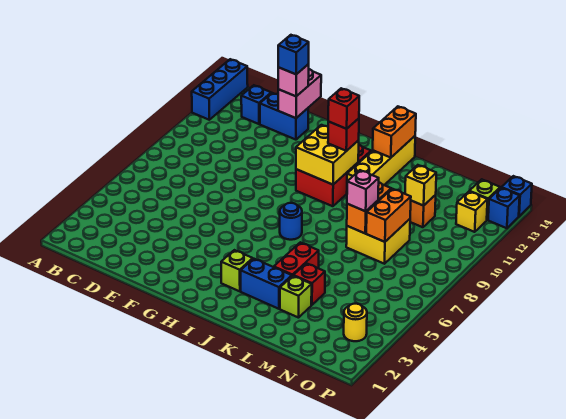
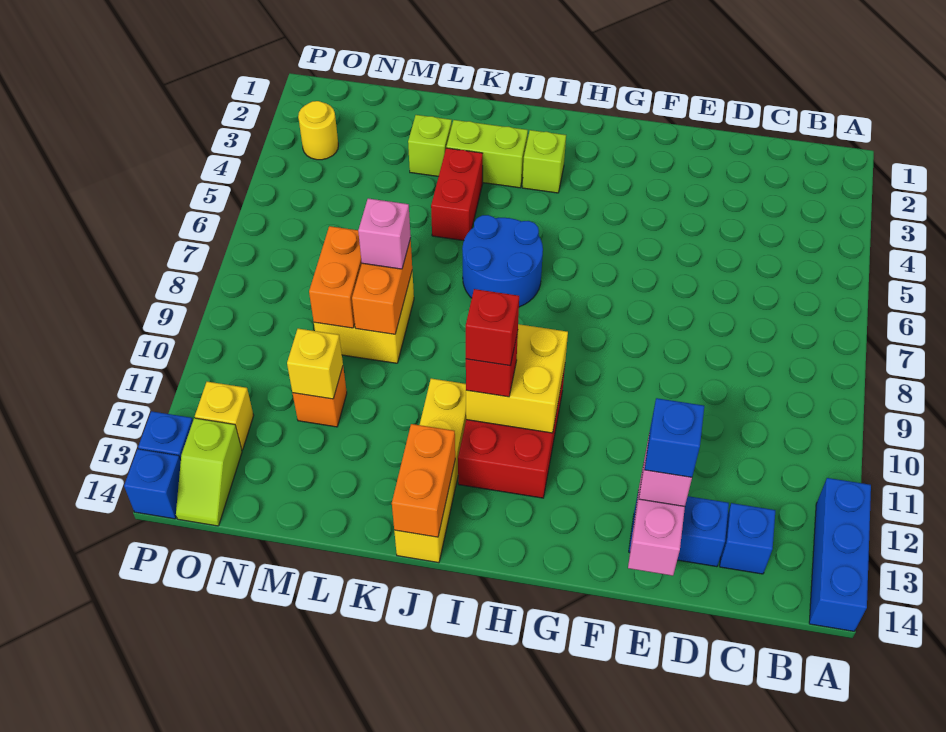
blue 1x1 round brick [280,203,302,240] -> blue 2x2 round brick [462,215,543,307]
blue 1x2 brick [241,259,292,309] -> lime 1x2 brick [446,120,528,188]
red 1x1 brick [293,263,325,305] -> none

